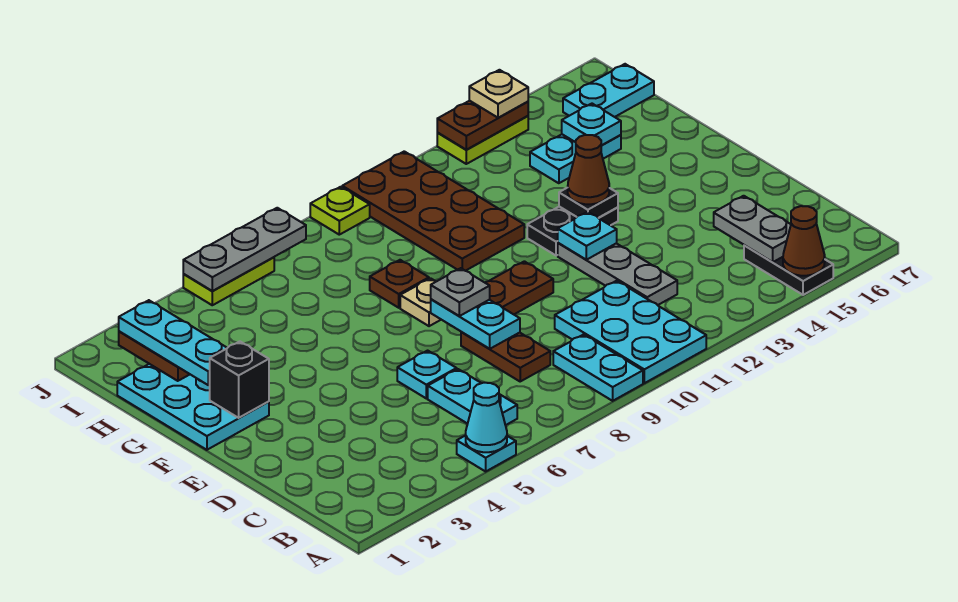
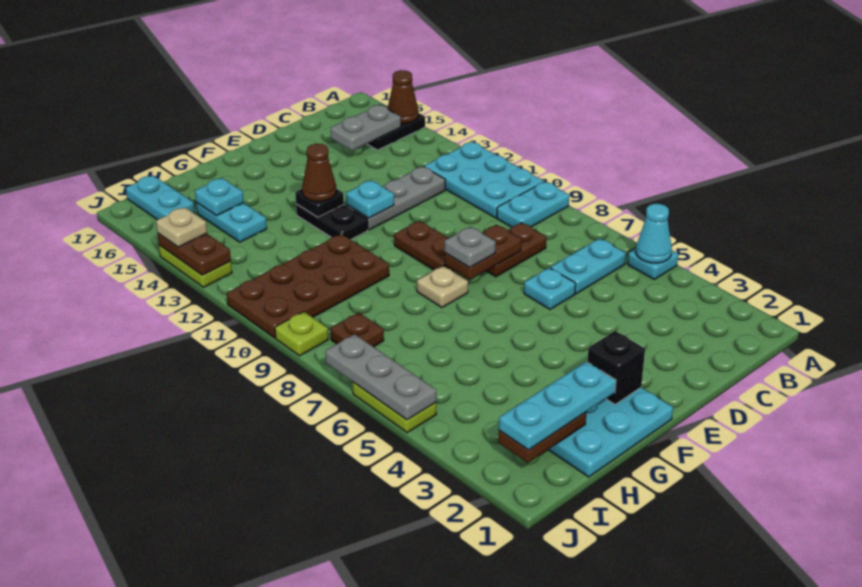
cyan 2x3 plate [555,281,706,383] -> cyan 2x3 plate turned to [424,142,544,218]
cyan 1x2 plate [431,299,520,349] -> brown 1x2 plate [444,225,521,280]
brown 1x1 plate [370,260,429,308] -> brown 1x1 plate moved to [331,313,384,347]

